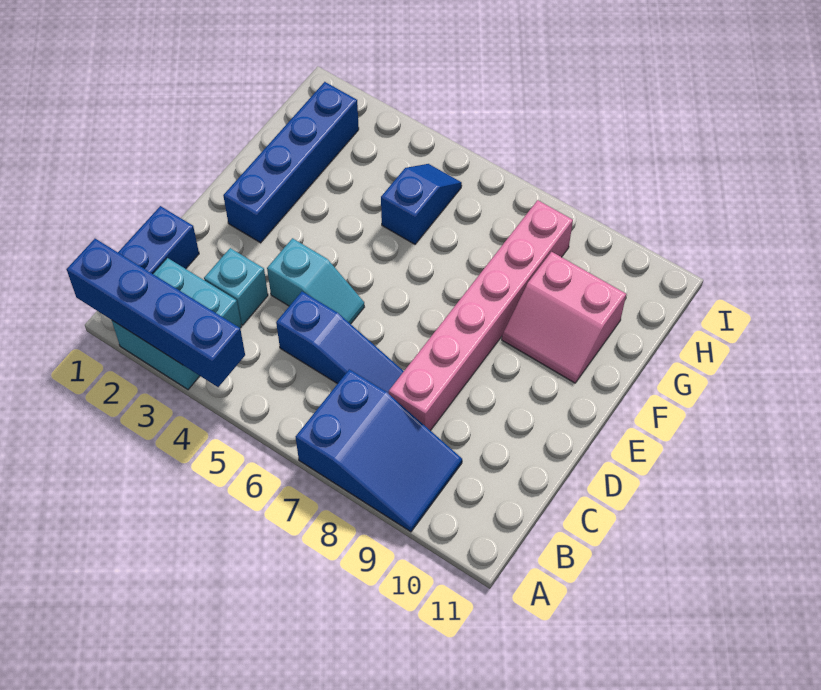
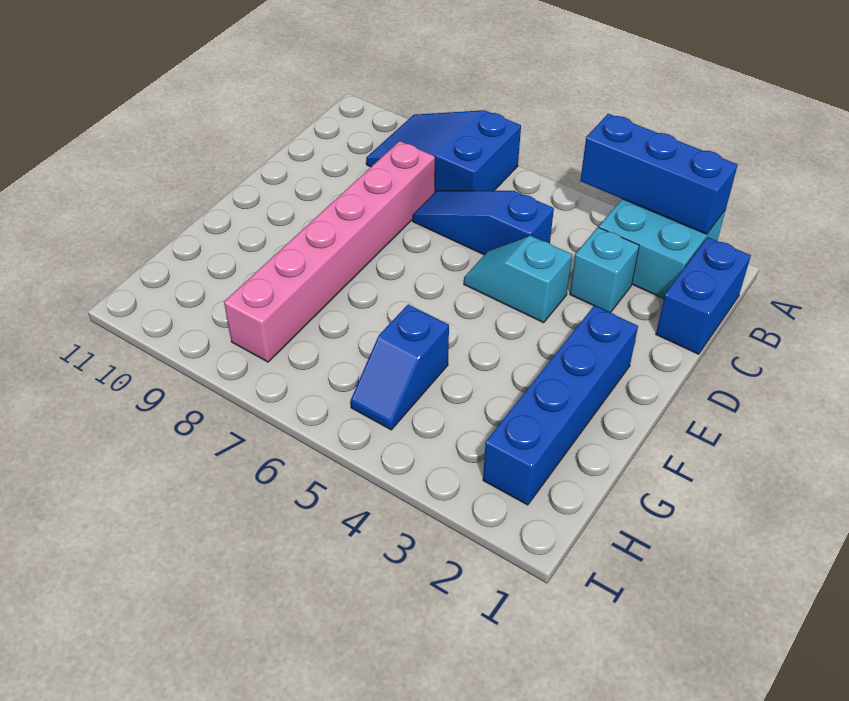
blue 1x4 brick [67,239,245,387] -> blue 1x3 brick [580,114,738,234]
pink 2x2 slope [502,252,626,383] -> none

